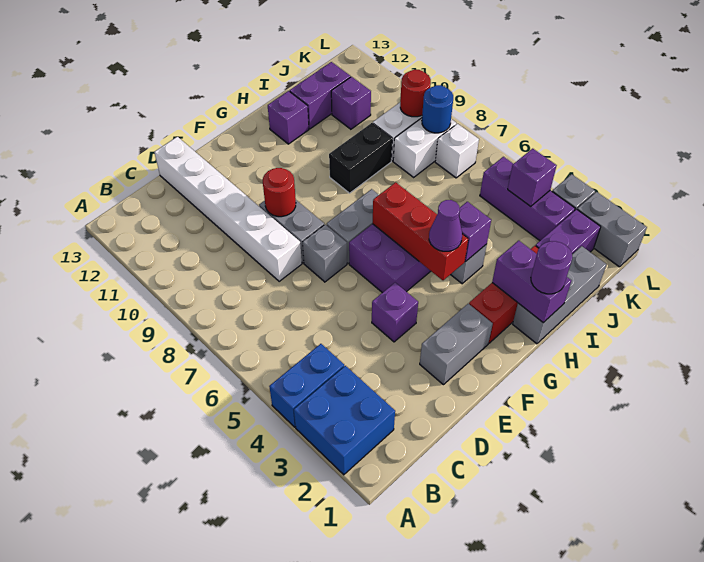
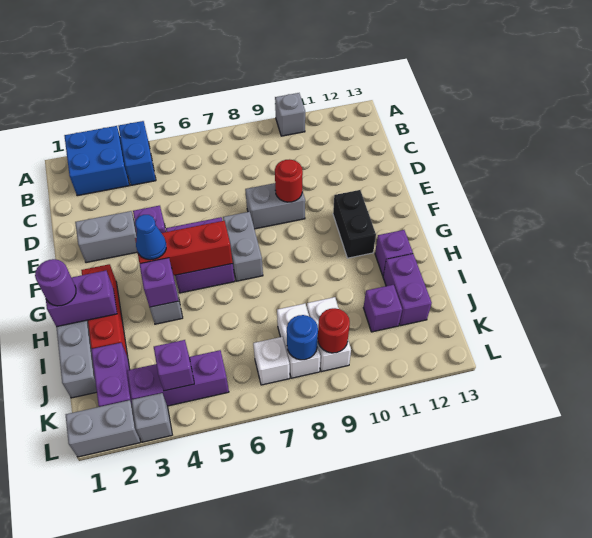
white 1x6 brick [154,137,302,281] -> none
grey 1x2 brick [420,304,493,385] -> grey 1x2 brick turned to [75,211,137,263]
grey 1x1 brick [303,224,347,282] -> grey 1x1 brick moved to [275,93,305,136]
purple 1x1 cone [429,200,462,251] -> blue 1x1 cone [135,215,166,260]
black 1x2 brick [329,123,392,193] -> black 1x2 brick moved to [333,190,376,258]

